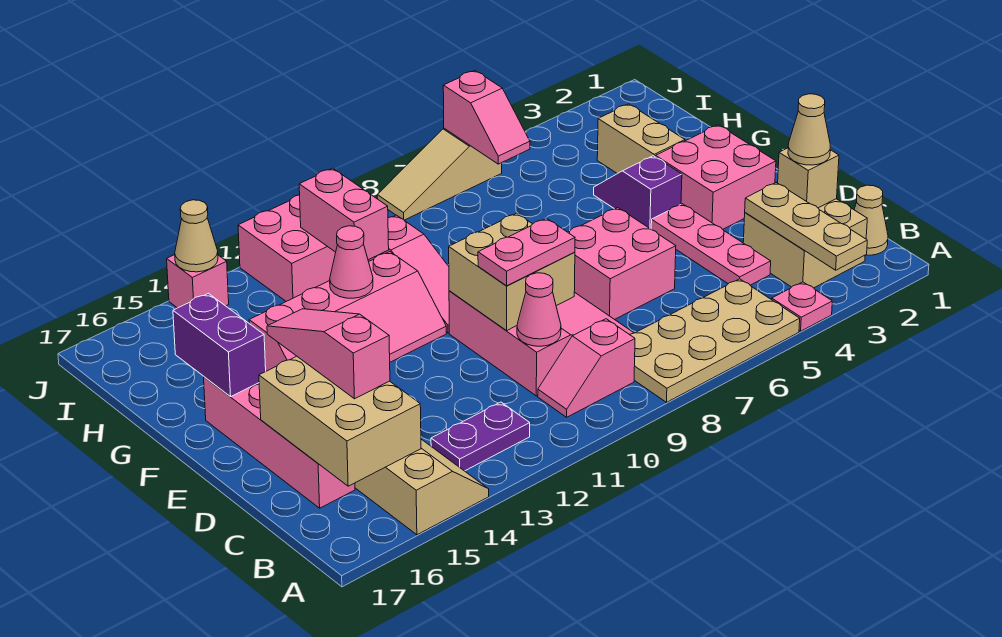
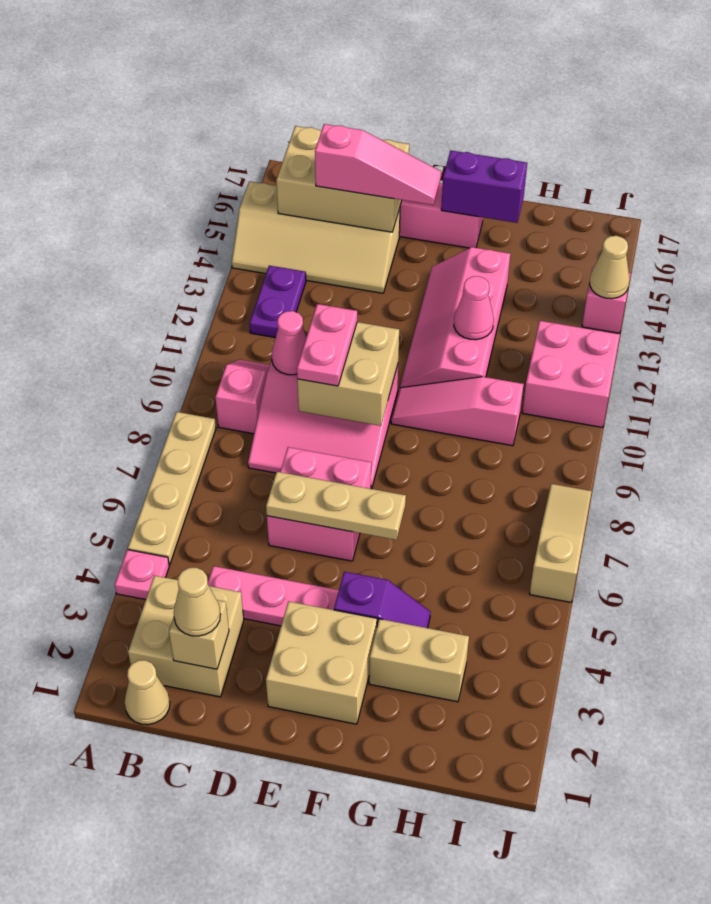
tan 1x3 plate [745,183,867,270] -> tan 1x3 plate moved to [266,472,406,540]
tan 2x4 plate [629,279,800,402] -> tan 1x4 plate [128,412,216,565]
pink 2x2 brick [656,125,776,229] -> tan 2x2 brick [266,601,377,724]
pink 1x2 brick [299,168,389,260] -> none
pink 1x2 slope [443,71,530,164] -> none

